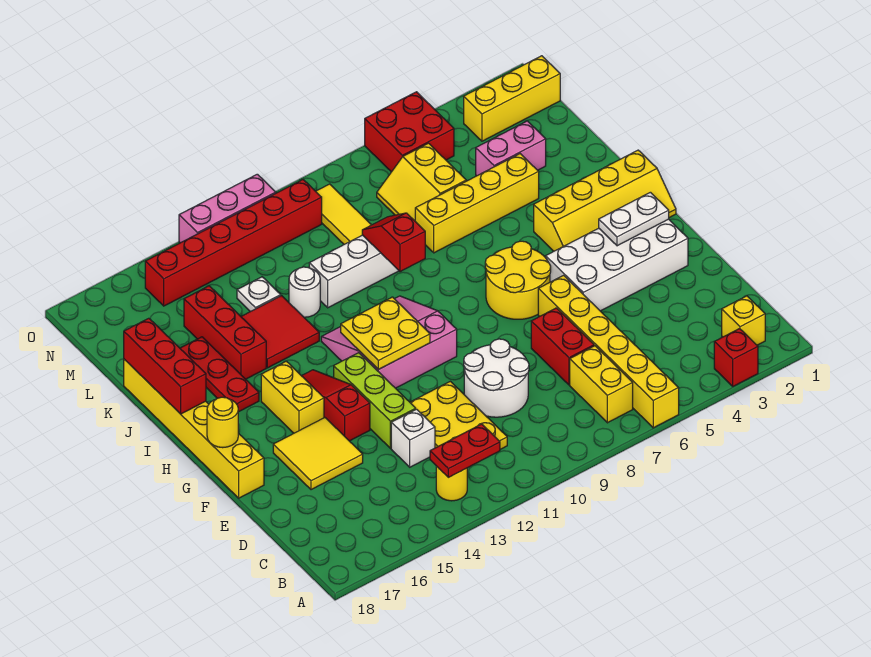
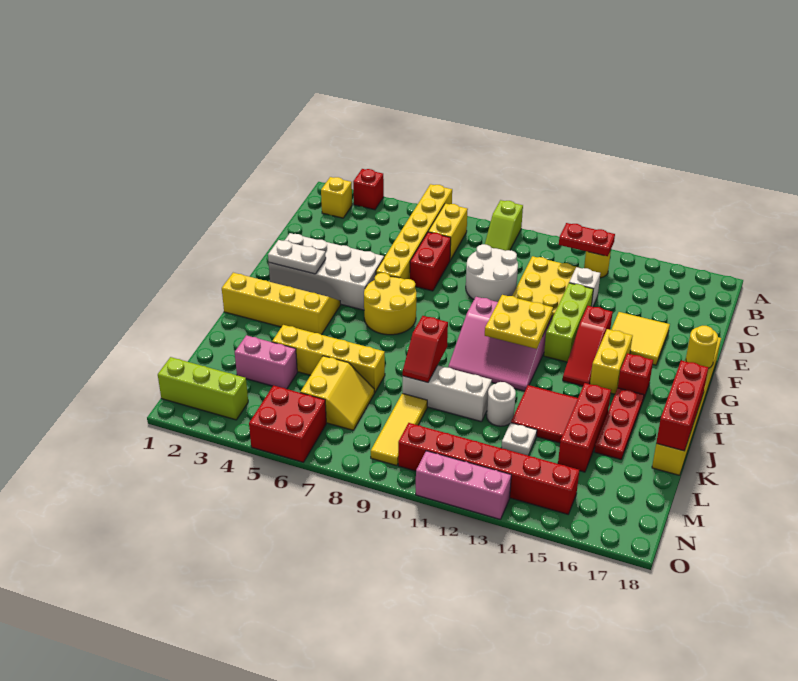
none -> lime 1x2 slope [485,200,523,251]
none -> red 1x1 brick [618,353,653,400]
yellow 1x3 brick [464,56,560,141] -> lime 1x3 brick [158,357,248,420]

